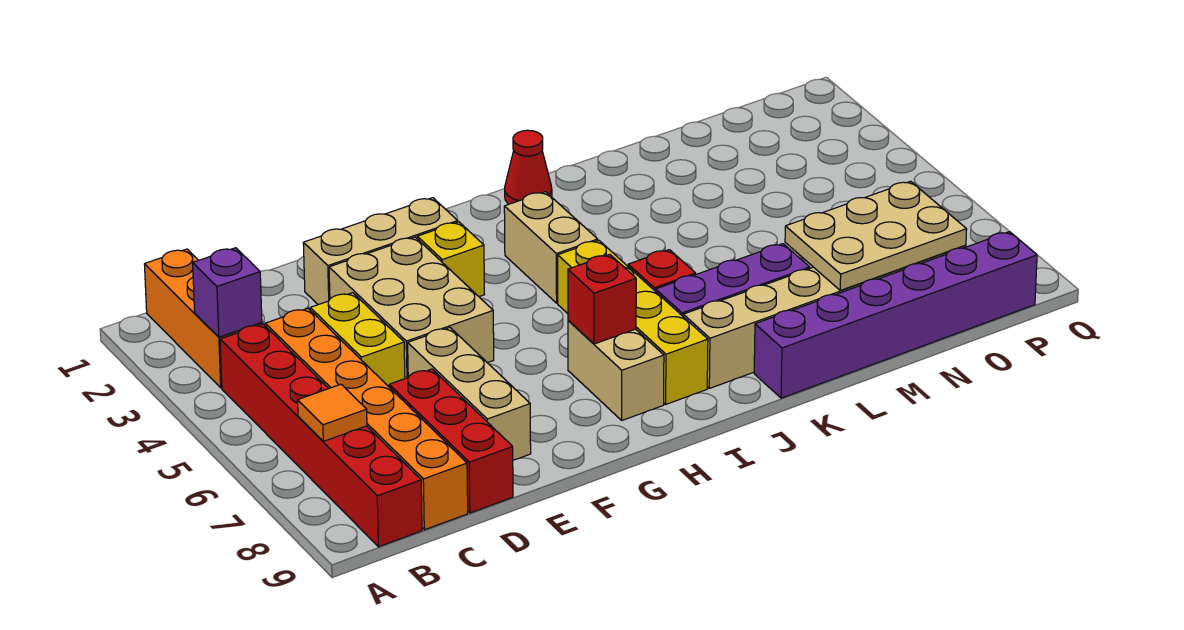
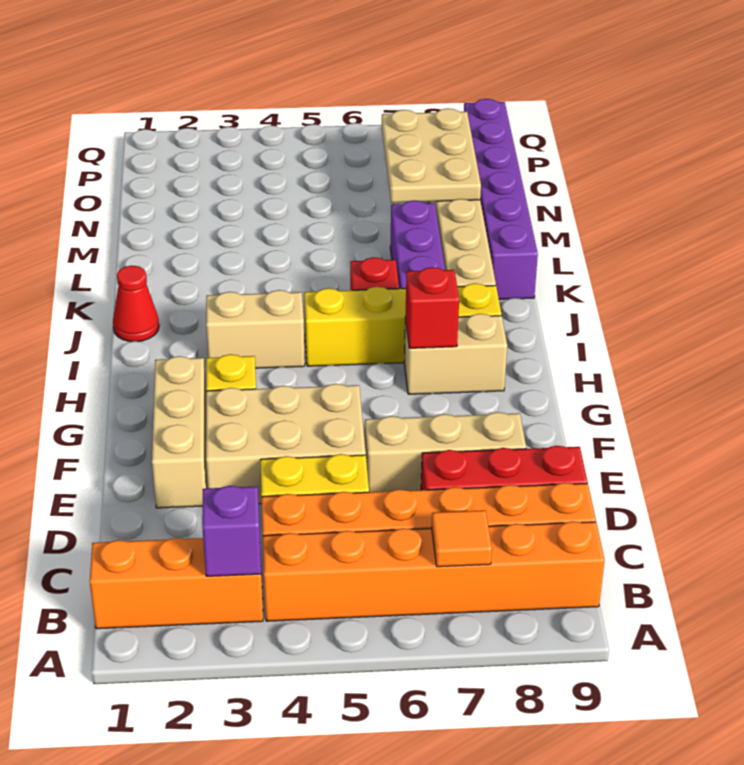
red 1x6 brick [220,324,422,547] -> orange 1x6 brick [263,521,605,621]

